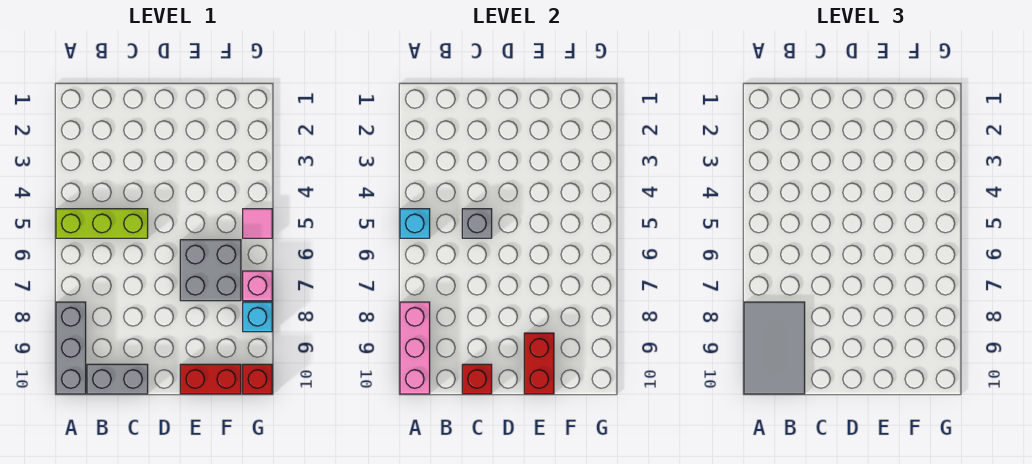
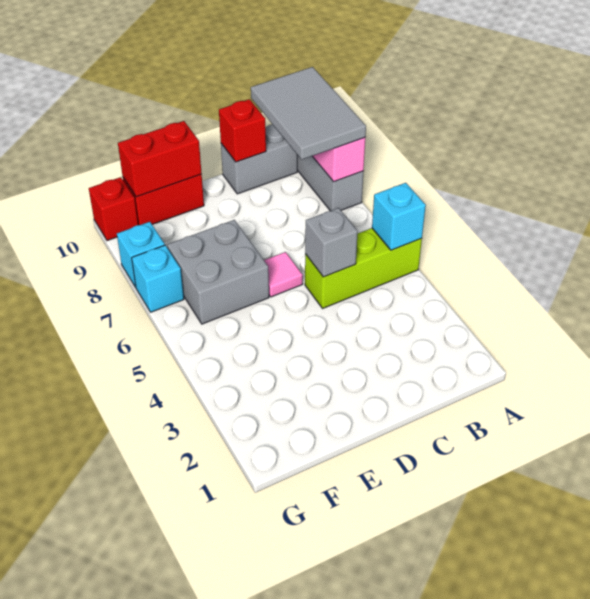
red 1x2 brick [524,333,554,394] -> red 1x2 brick turned to [118,121,202,197]
pink 1x1 tile [243,209,272,238] -> pink 1x1 tile moved to [264,252,303,297]
pink 1x1 brick [243,271,272,301] -> cyan 1x1 brick [132,245,184,312]

